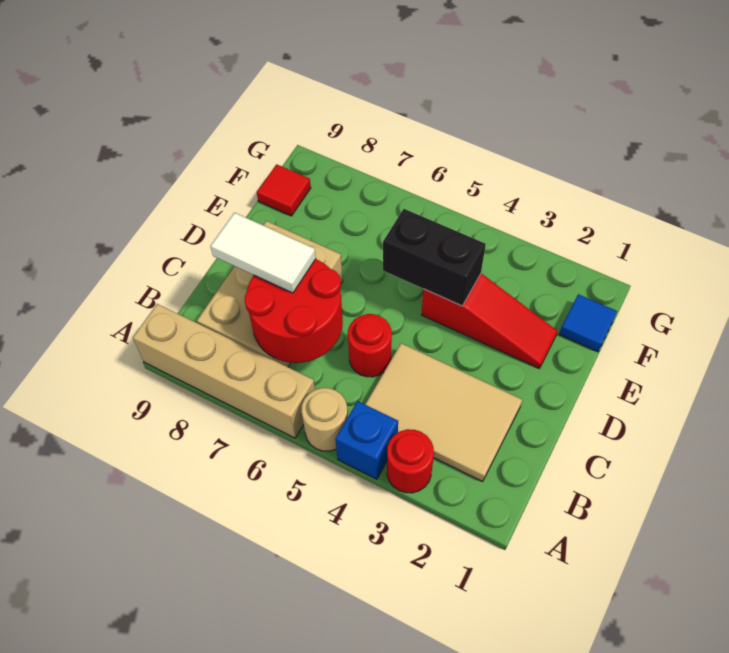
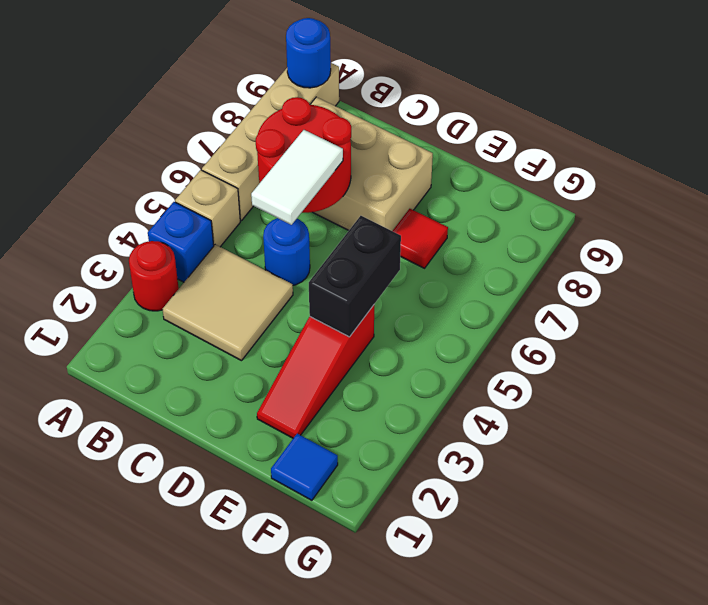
tan 1x1 round brick [301,388,348,451] -> tan 1x1 brick [175,170,240,247]
none -> blue 1x1 round brick [286,18,331,88]
tan 2x3 tile [365,343,522,482] -> tan 2x2 tile [163,244,293,361]
red 1x1 round brick [348,314,392,377] -> blue 1x1 round brick [263,218,310,285]
white 1x2 tile [210,213,316,293] -> white 1x2 tile moved to [251,130,343,225]
red 1x1 tile [257,164,311,216] -> red 1x1 tile moved to [393,209,448,268]

